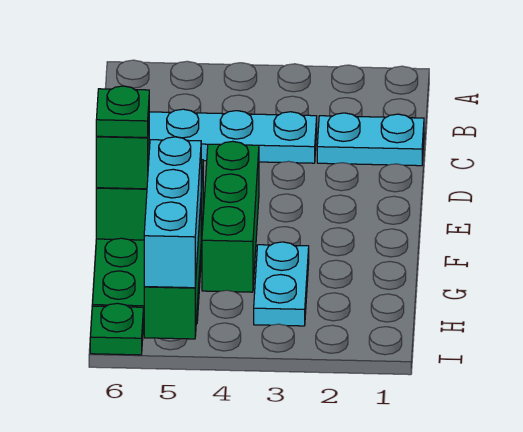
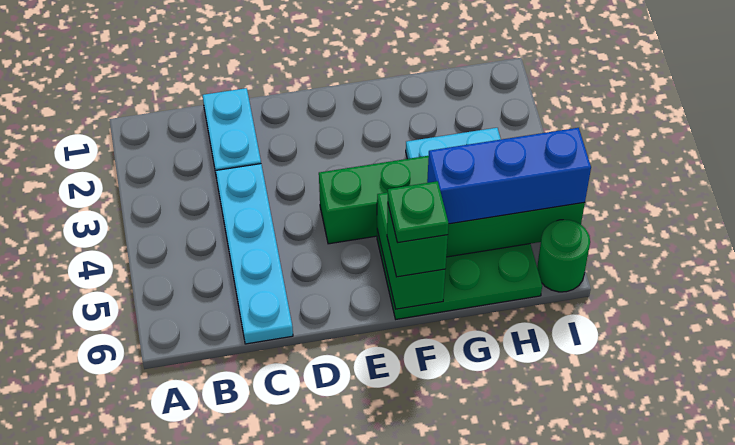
cyan 1x3 brick [144,137,201,288] -> blue 1x3 brick [427,128,591,224]
green 1x1 plate [90,303,144,355] -> green 1x1 round brick [537,220,590,292]

